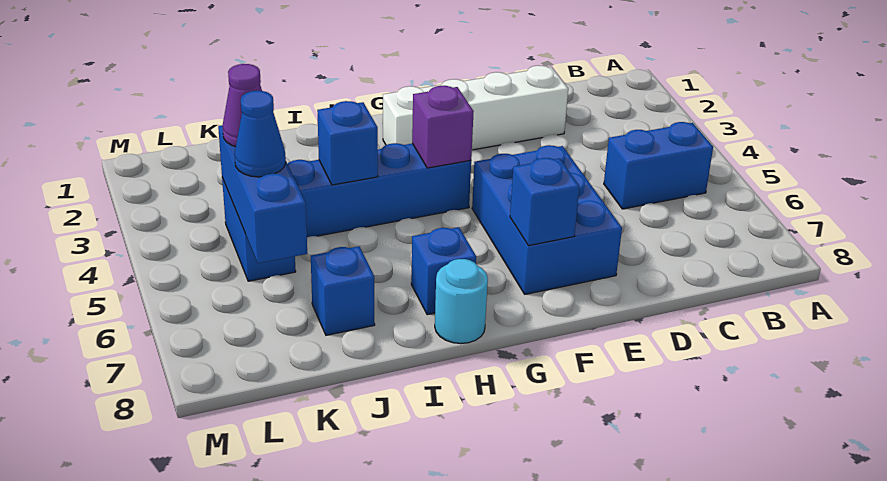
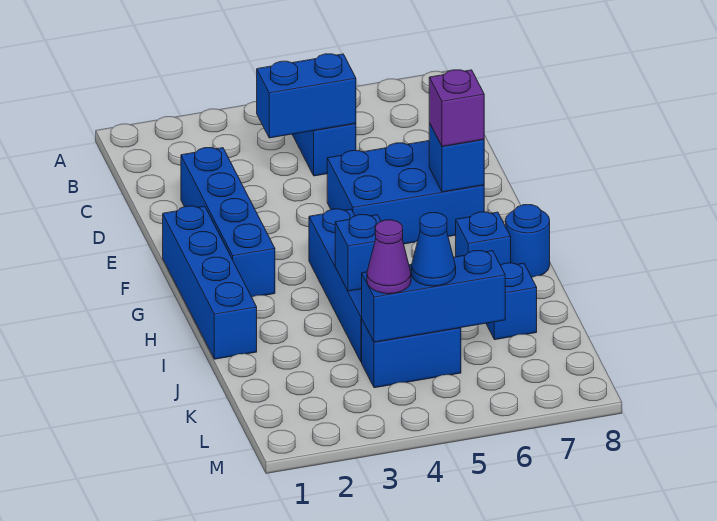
none -> blue 1x2 brick [257,54,356,138]
white 1x4 brick [383,66,568,150] -> blue 1x4 brick [181,148,275,297]
none -> blue 1x4 brick [163,206,257,359]
purple 1x1 brick [412,86,474,168] -> purple 1x1 brick moved to [429,70,484,146]
cyan 1x1 round brick [435,259,488,344] -> blue 1x1 round brick [506,205,550,277]

